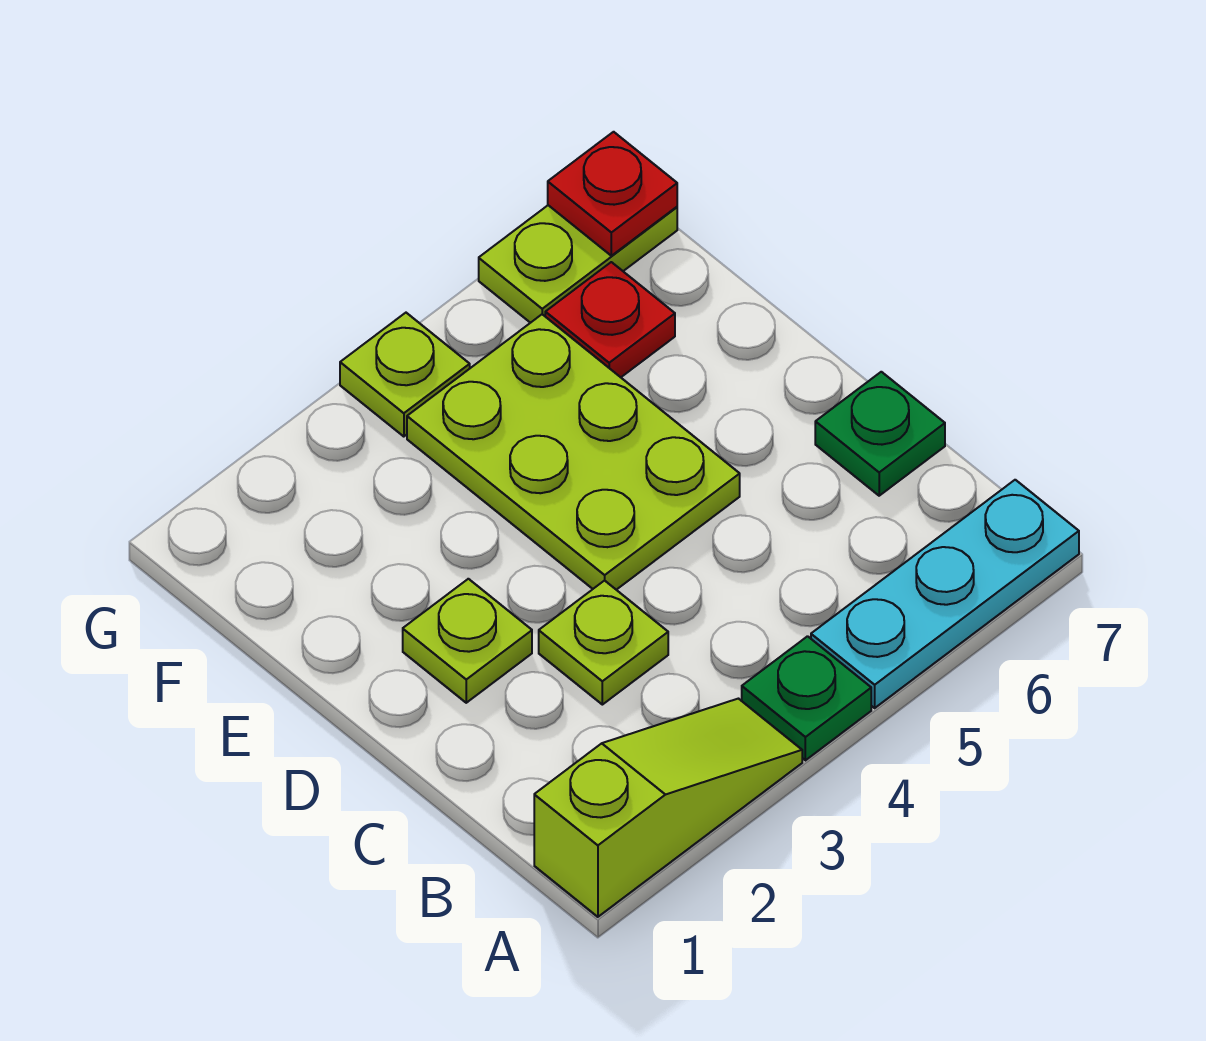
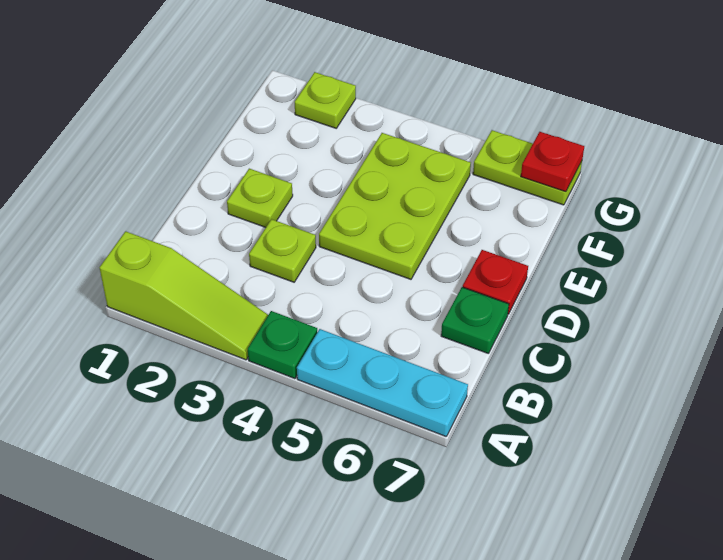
red 1x1 plate [545,262,675,377] -> red 1x1 plate moved to [463,250,528,314]
lime 1x1 plate [340,313,470,437] -> lime 1x1 plate moved to [295,72,356,128]

